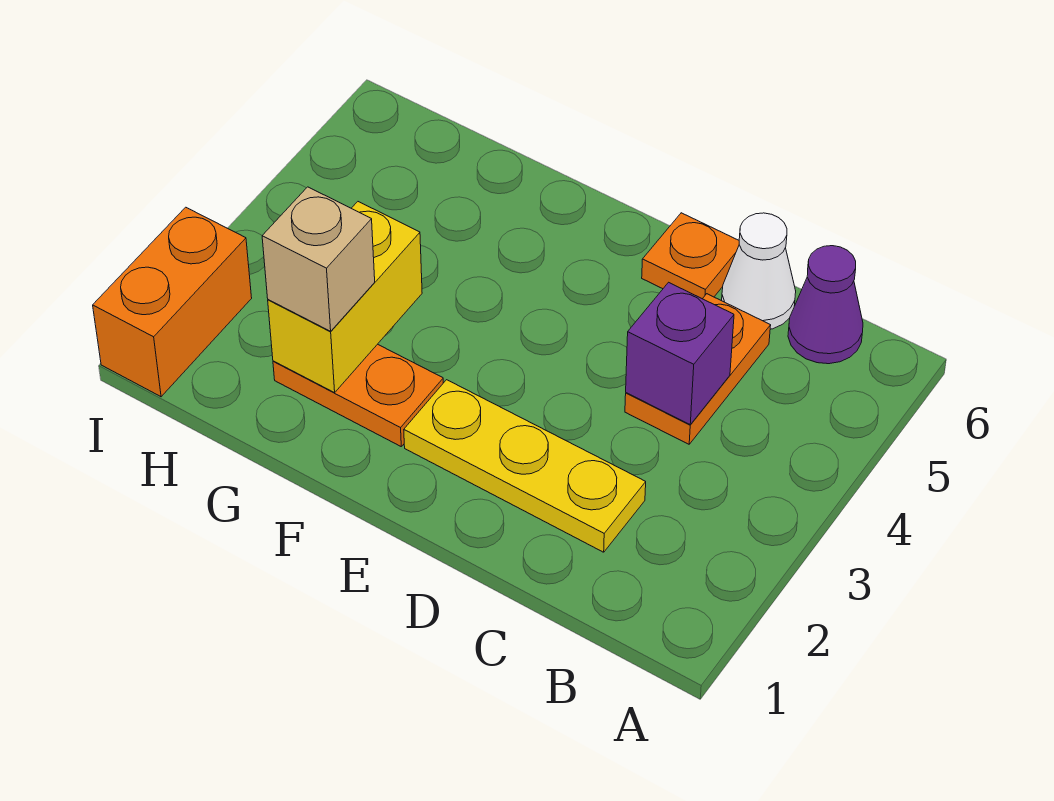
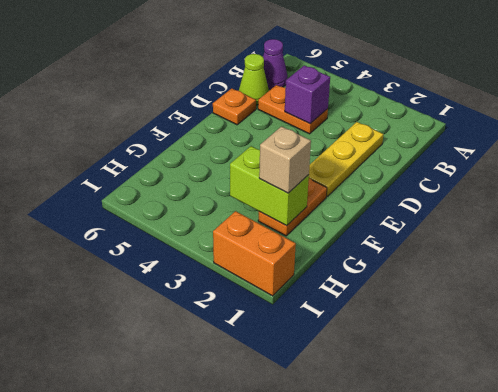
white 1x1 cone [722,213,796,329] -> lime 1x1 cone [239,54,269,105]
yellow 1x2 brick [268,202,422,393] -> lime 1x2 brick [230,146,309,226]

